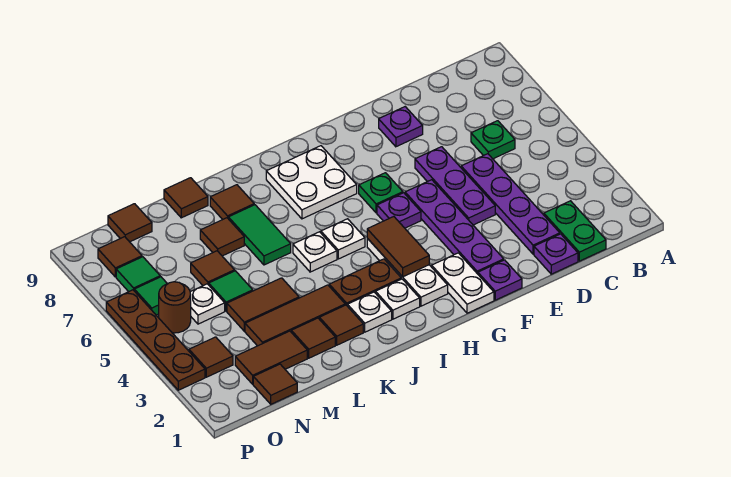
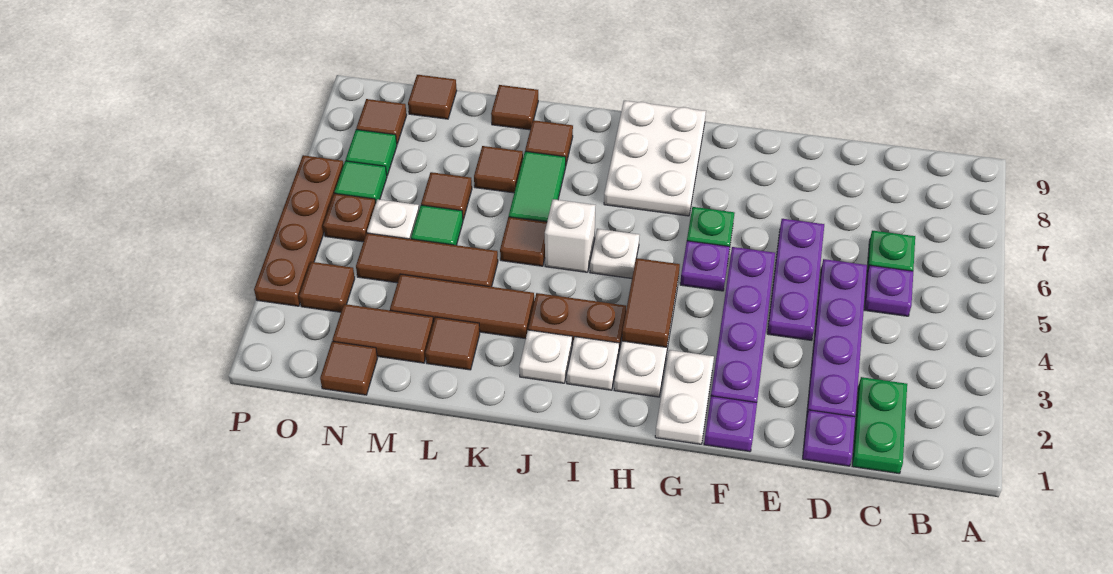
purple 1x1 plate [379,107,423,147] -> purple 1x1 plate moved to [864,265,913,316]
white 2x2 plate [266,146,357,219] -> white 2x3 plate [604,101,706,216]
white 1x1 plate [293,232,337,272] -> white 1x1 brick [545,199,595,272]
brown 1x1 tile [319,305,363,345] -> brown 1x1 tile moved to [500,217,547,266]
brown 1x2 tile [227,278,299,331] -> brown 1x3 tile [356,233,498,287]
brown 1x1 round brick [159,282,191,333] -> brown 1x1 plate [323,193,376,242]

